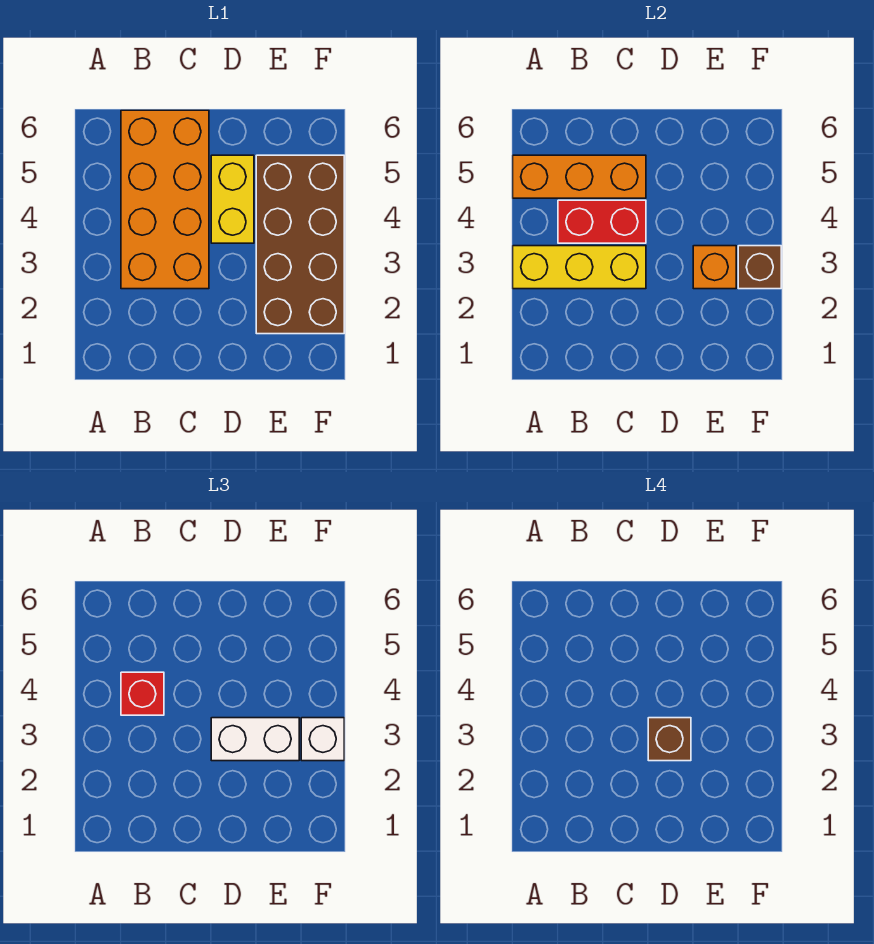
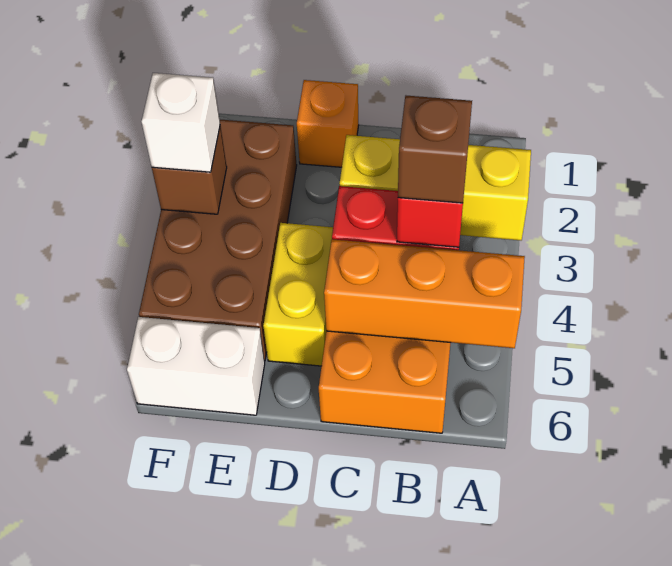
white 1x2 brick [211,718,299,761] -> white 1x2 brick moved to [127,317,265,415]
brown 1x1 brick [648,718,691,761] -> brown 1x1 brick moved to [398,96,472,203]
orange 1x1 brick [693,246,736,289] -> orange 1x1 brick moved to [297,80,359,167]

